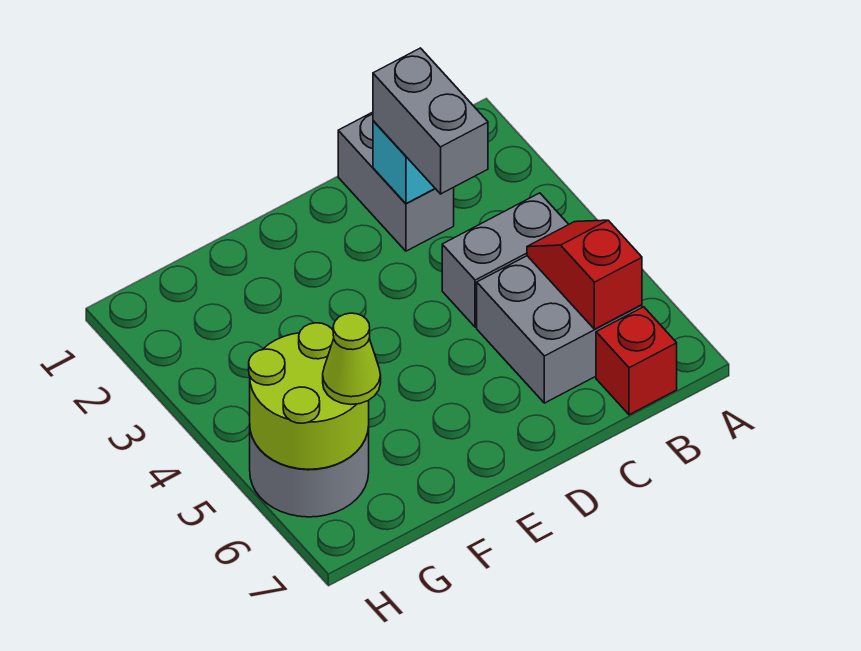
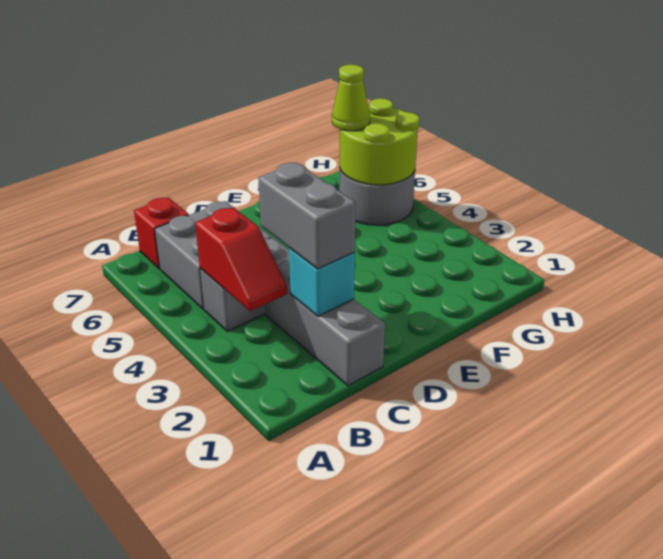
red 1x2 slope [527,220,642,329] -> red 1x2 slope moved to [195,208,287,311]
grey 1x2 brick [338,112,454,251] -> grey 1x3 brick [265,260,385,386]

